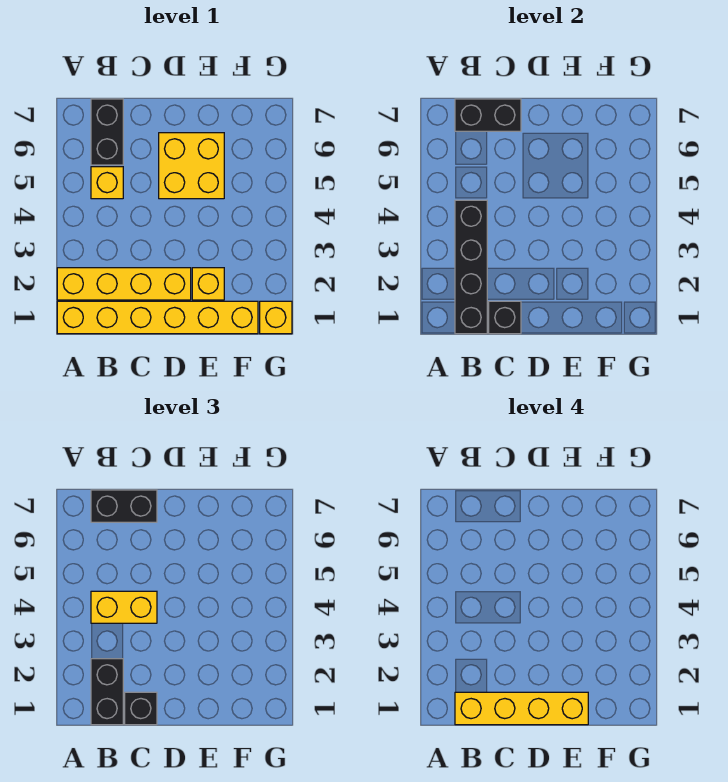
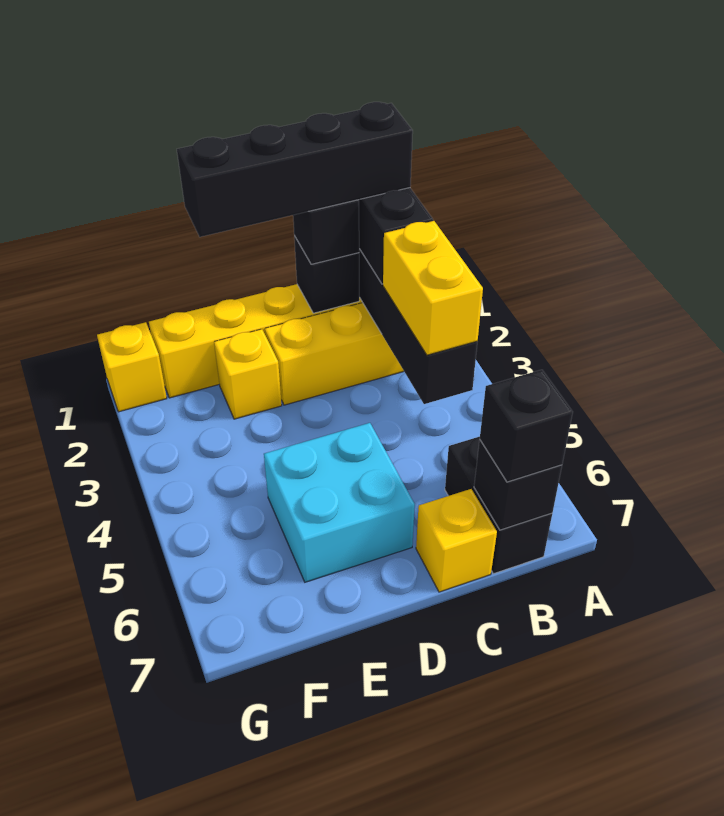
yellow 1x4 brick [455,692,588,725] -> black 1x4 brick [177,102,413,237]
yellow 1x2 brick [91,591,157,623] -> yellow 1x2 brick turned to [383,221,483,355]
yellow 1x1 brick [91,167,123,199] -> yellow 1x1 brick moved to [416,489,497,592]
black 1x2 brick [455,99,521,131] -> black 1x1 brick [474,440,562,530]
black 1x2 brick [91,490,157,522] -> black 1x1 brick [480,370,573,482]
yellow 2x2 brick [159,133,224,199] -> cyan 2x2 brick [264,423,415,582]

